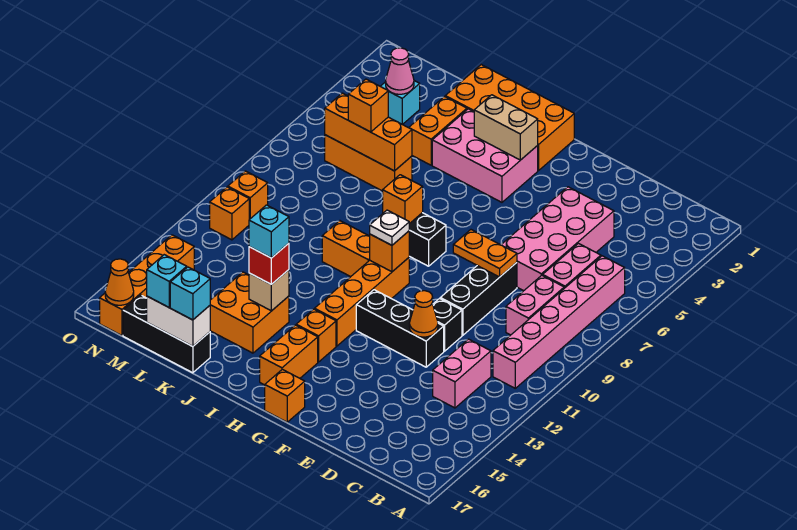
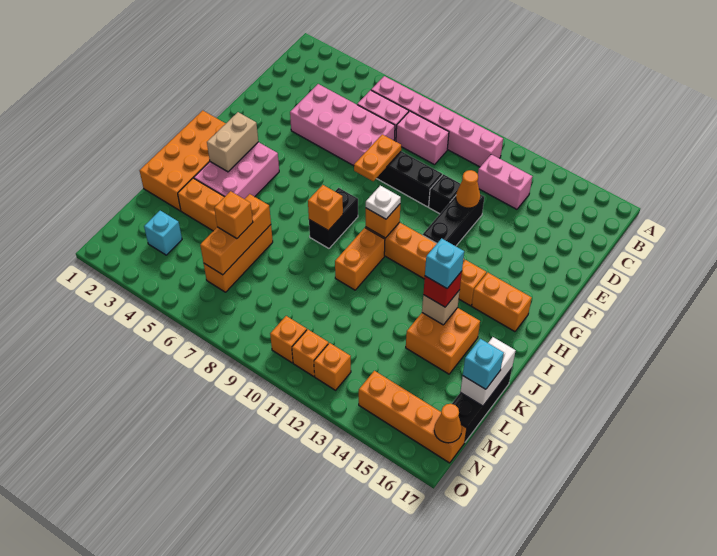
orange 1x1 brick [265,369,305,422] -> orange 1x1 brick moved to [314,343,351,390]
cyan 1x1 brick [170,267,210,320] -> none
pink 1x1 cone [386,48,414,94] -> none

